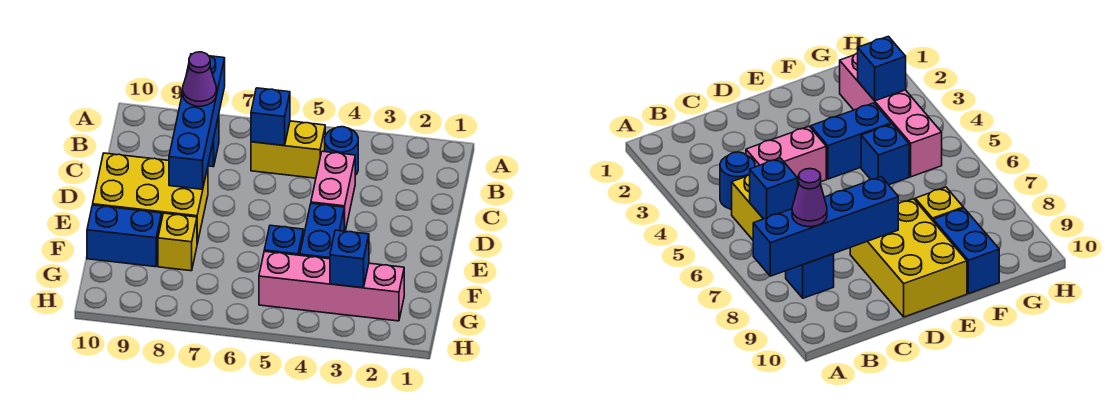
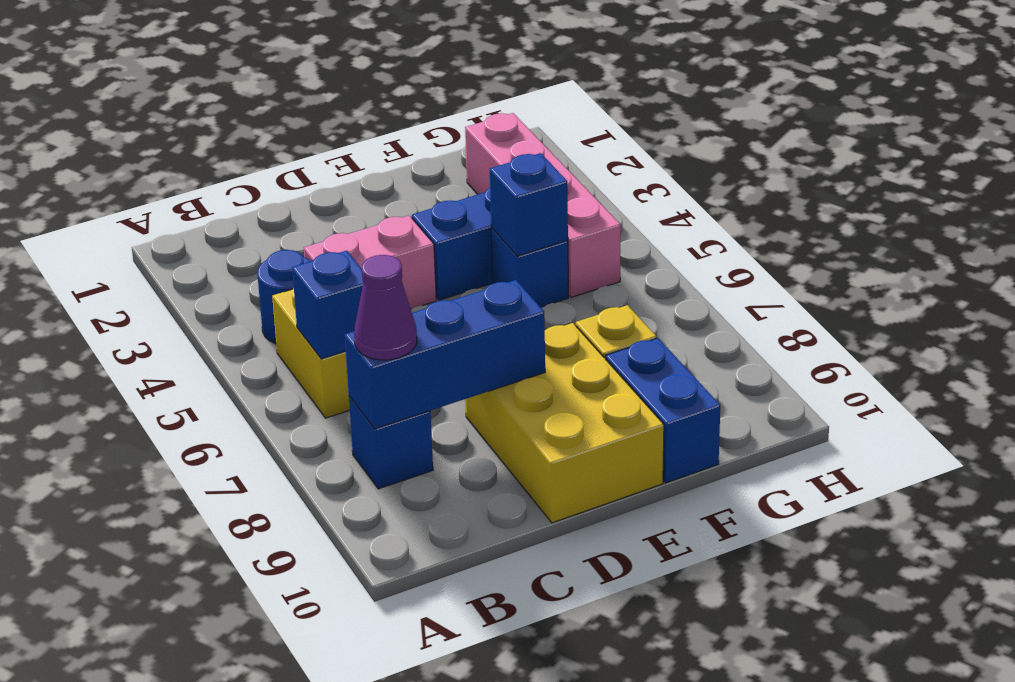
blue 1x4 brick [169,54,225,189] -> blue 1x3 brick [345,280,545,429]
blue 1x1 brick [330,230,369,288] -> blue 1x1 brick moved to [490,153,568,256]

